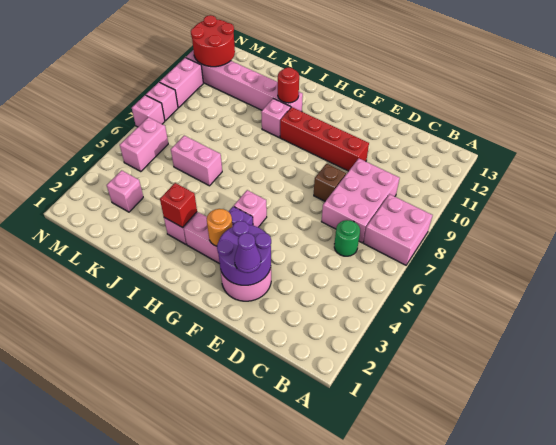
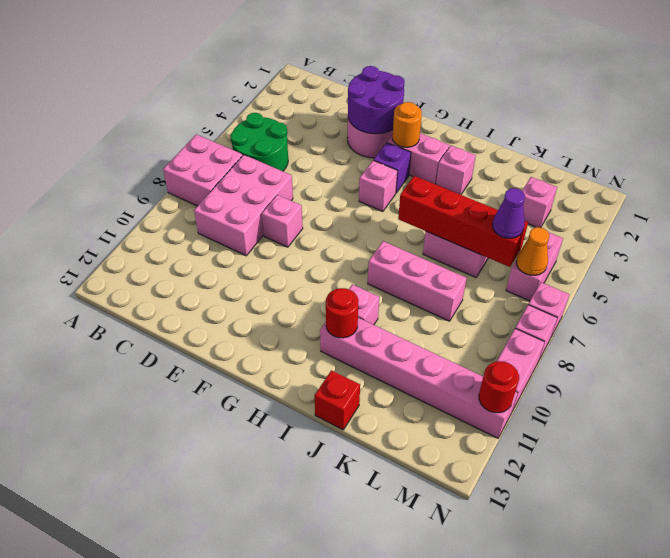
green 1x1 round brick [334,220,360,256] -> green 2x2 round brick [230,113,288,171]
purple 1x1 cone [234,233,261,273] -> purple 1x1 cone moved to [492,188,525,238]
brown 1x1 brick [314,164,346,201] -> pink 1x1 brick [262,195,303,247]
red 1x4 brick [280,107,369,171] -> red 1x4 brick moved to [398,176,528,267]
red 1x1 brick [160,183,197,228] -> red 1x1 brick moved to [314,370,360,430]
none -> pink 1x3 brick [368,241,467,321]
none -> orange 1x1 cone [516,227,549,275]
red 2x2 round brick [191,15,235,67] -> red 1x1 round brick [479,361,519,413]

